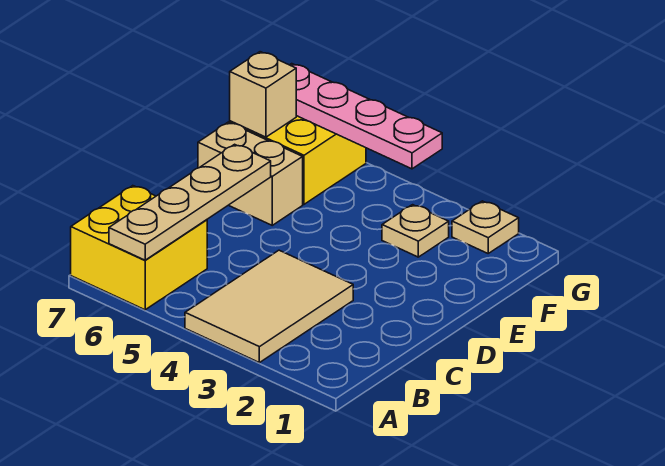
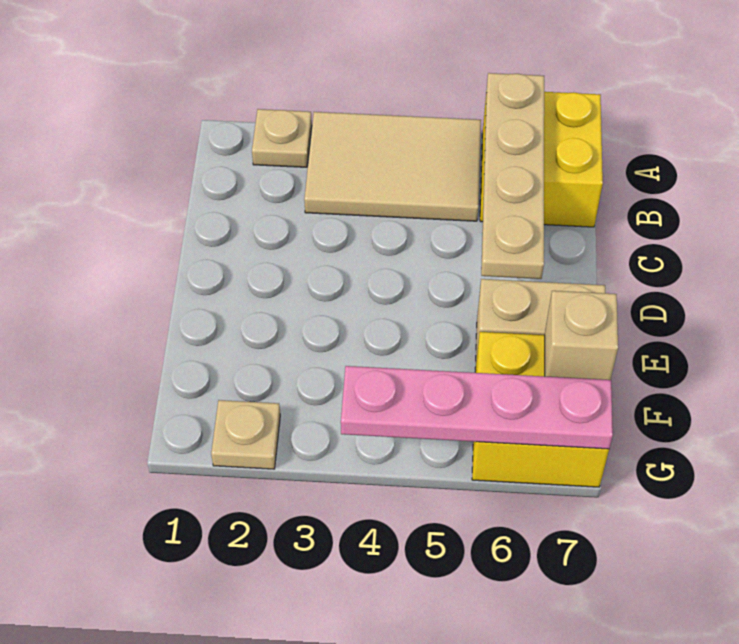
tan 2x3 tile [185,250,353,363] -> tan 2x3 tile turned to [304,112,481,221]
tan 1x1 plate [382,205,449,257] -> tan 1x1 plate moved to [252,109,312,167]

